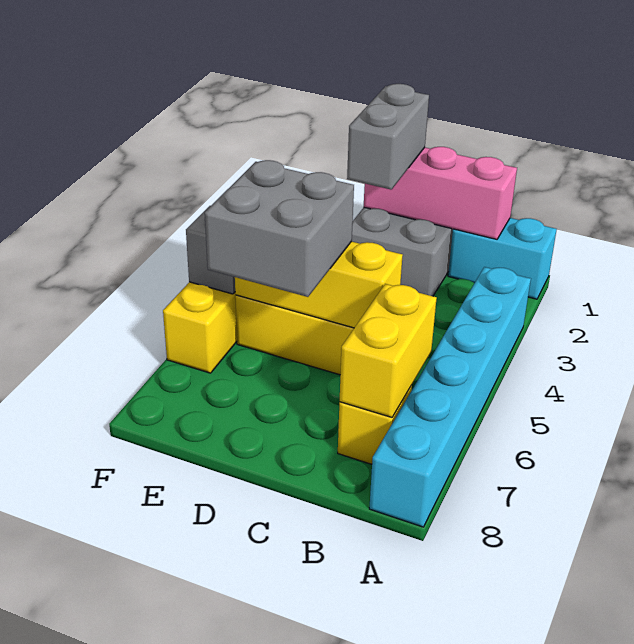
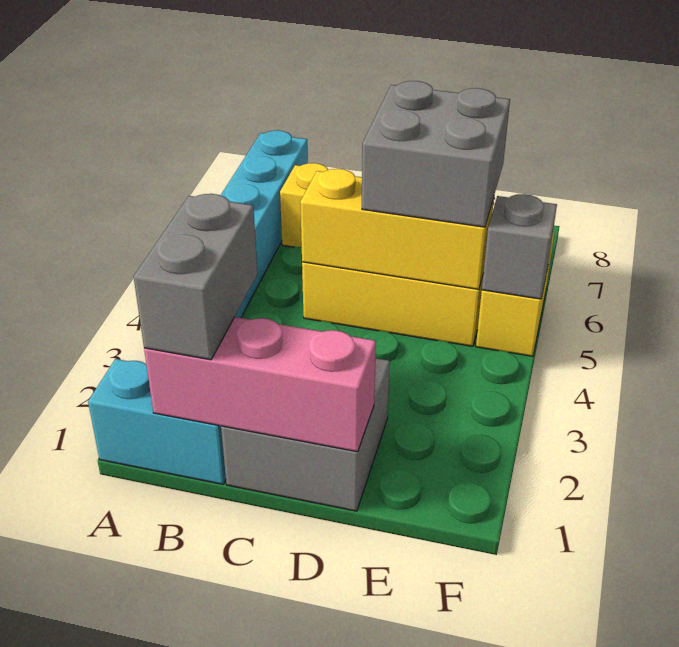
yellow 1x2 brick [340,284,437,417] -> none
grey 1x2 brick [347,84,429,190] -> grey 1x2 brick moved to [134,194,257,360]

